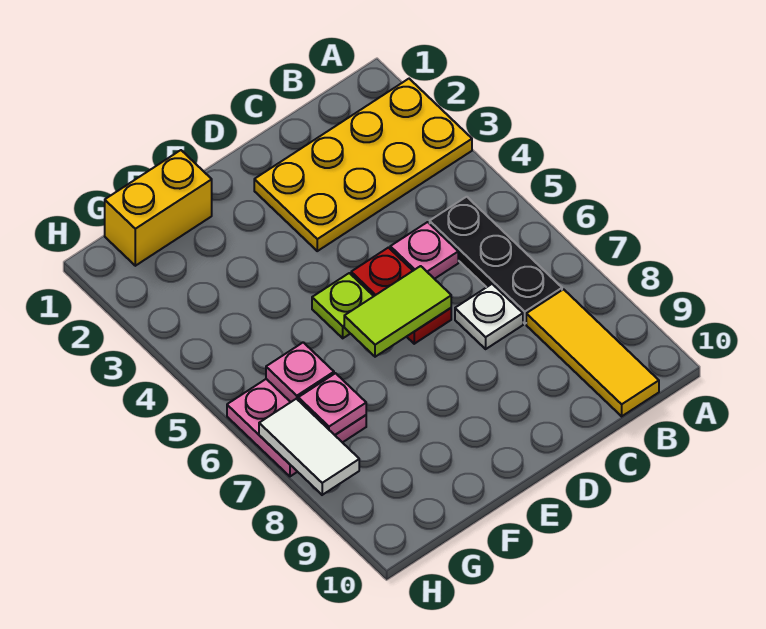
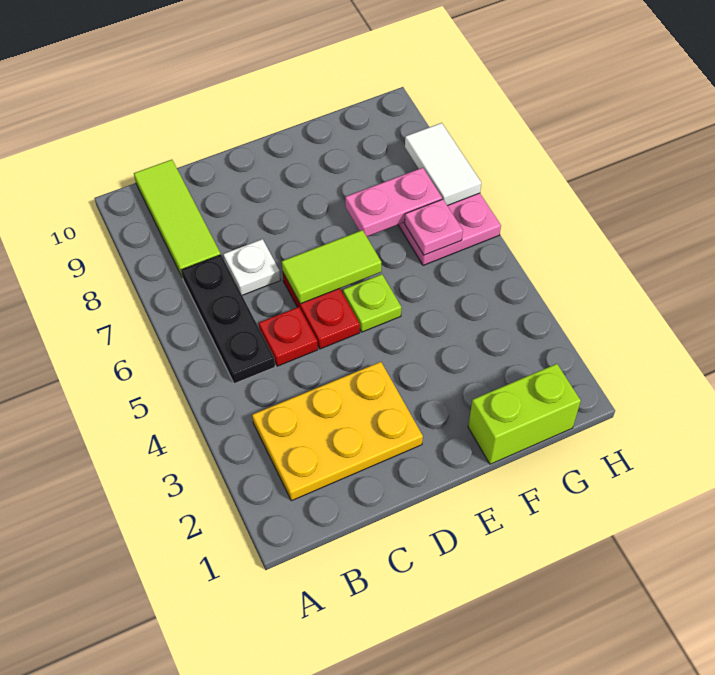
yellow 2x4 plate [254,79,472,251] -> yellow 2x3 plate [252,362,423,501]
yellow 1x3 tile [526,289,659,416] -> lime 1x3 tile [134,160,221,278]
pink 1x1 plate [390,222,458,279] -> red 1x1 plate [259,307,318,366]
yellow 1x2 brick [105,150,212,266] -> lime 1x2 brick [468,364,581,464]
pink 1x1 plate [298,373,366,435] -> pink 1x2 plate [345,168,442,236]

